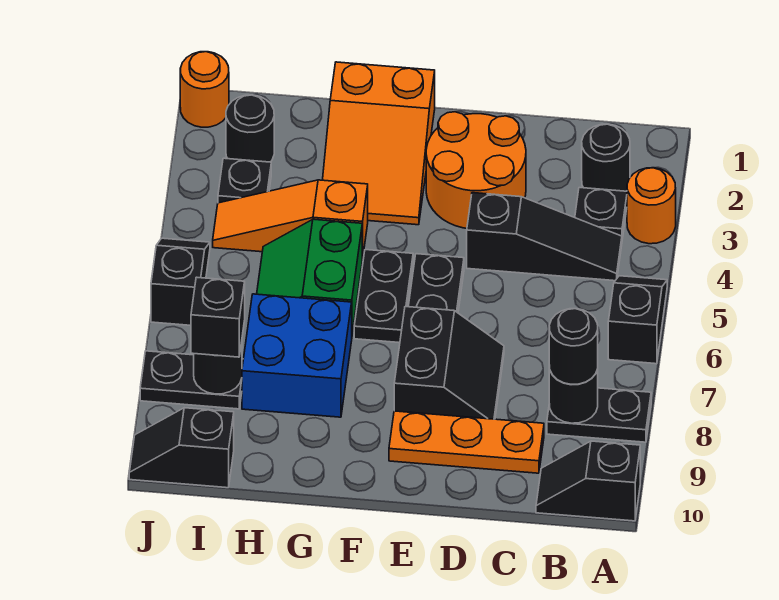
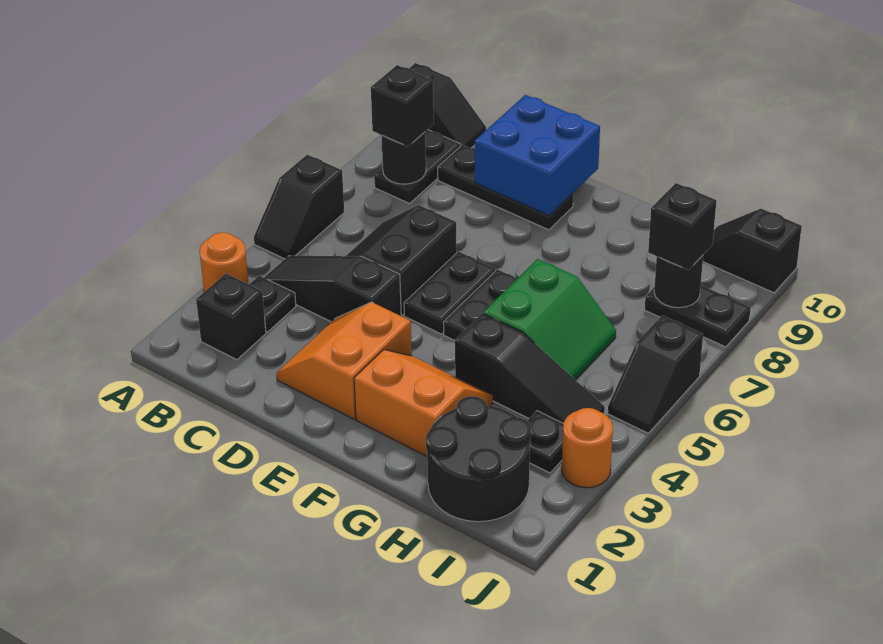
black 1x2 plate [547,388,651,442] -> black 1x2 plate turned to [374,130,461,204]
black 1x1 round brick [582,124,630,191] -> black 1x1 brick [196,274,266,360]
black 1x1 round brick [549,309,598,384] -> black 1x1 brick [371,65,434,146]
orange 1x3 plate [389,411,544,473] -> black 1x3 plate [438,145,573,230]
orange 2x2 round brick [426,112,526,228] -> orange 2x2 slope [277,302,412,419]
black 2x2 slope [394,307,504,419] -> black 2x2 slope moved to [346,205,457,315]
orange 2x3 slope [323,62,435,225] -> orange 2x2 slope [354,350,493,456]
orange 1x3 slope [213,180,368,260] -> black 1x3 slope [455,313,605,424]
blue 2x2 brick [242,294,352,417] -> blue 2x2 brick moved to [475,95,600,216]
black 1x1 round brick [226,95,274,162] -> black 2x2 round brick [426,396,531,522]
black 1x2 slope [129,408,234,488] -> black 1x2 slope turned to [703,209,802,293]
orange 1x1 round brick [180,52,229,127] -> orange 1x1 round brick moved to [562,408,613,488]

